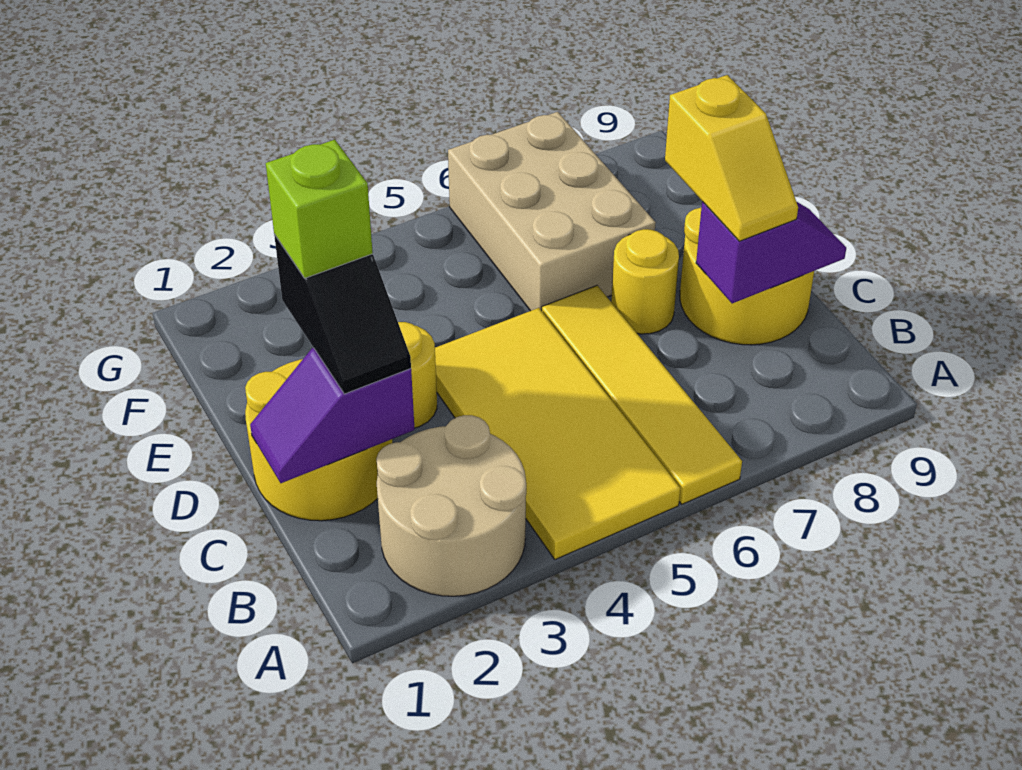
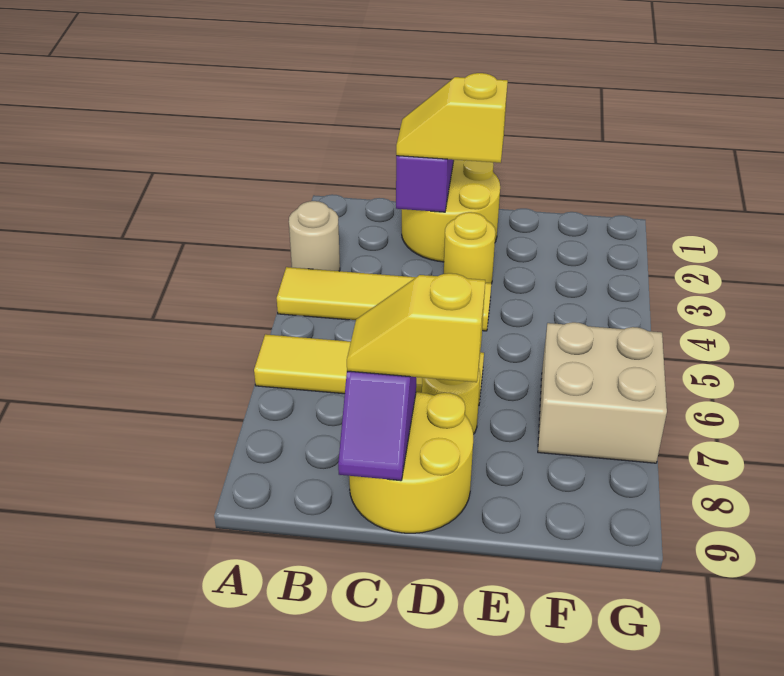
tan 2x2 round brick [376,415,526,596] -> tan 1x1 round brick [289,201,340,271]
yellow 2x4 tile [435,308,680,559] -> yellow 1x4 tile [277,267,491,331]
black 1x2 slope [274,234,411,394] -> yellow 1x2 slope [396,73,508,163]
lime 1x1 brick [266,140,373,278] -> none
tan 2x3 brick [448,112,656,311] -> tan 2x2 brick [538,322,667,463]

